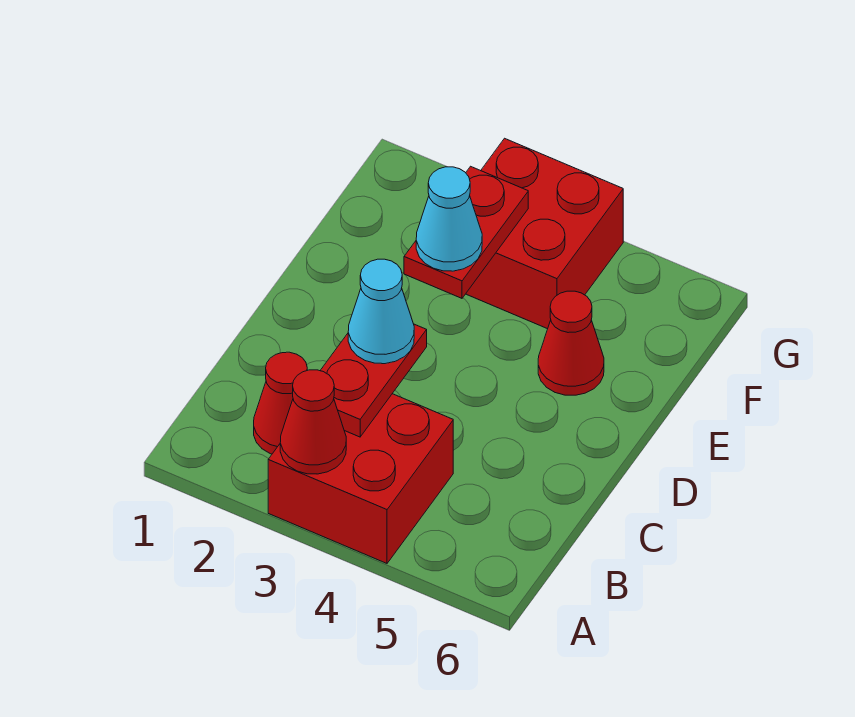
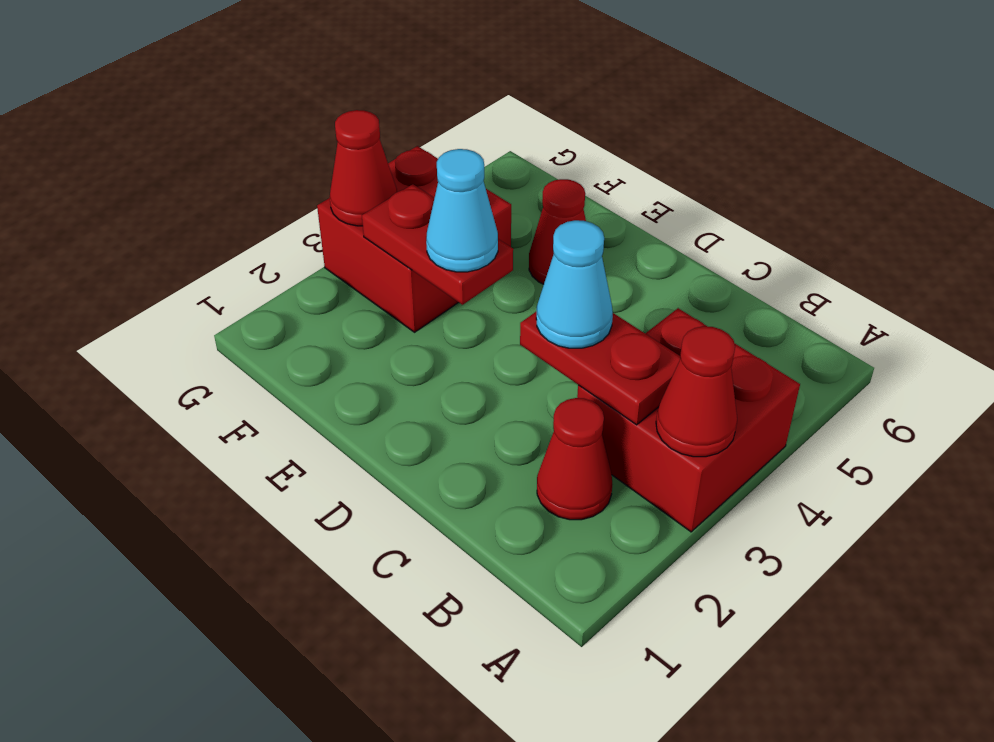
none -> red 1x1 cone [330,110,397,226]

